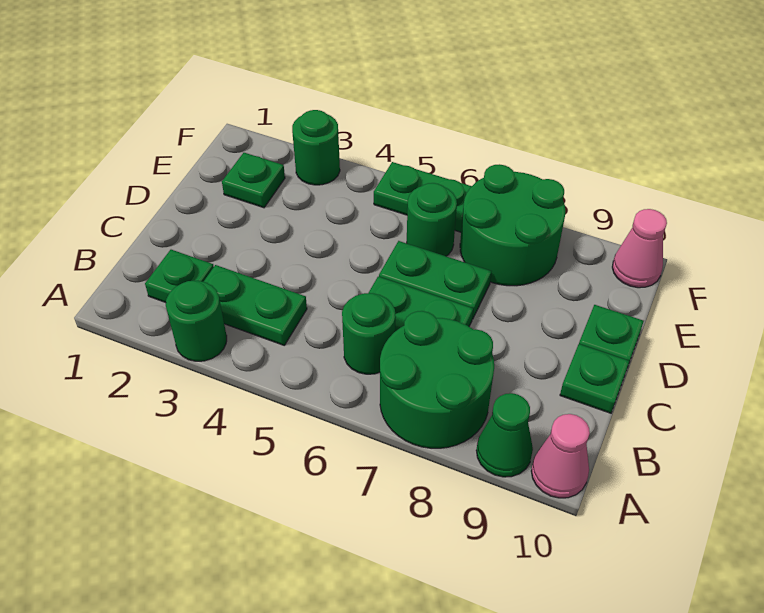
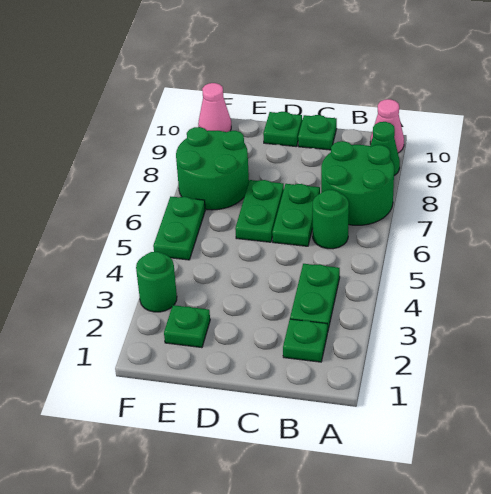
green 1x1 round brick [166,281,227,361] -> none
green 1x1 round brick [407,183,457,256] -> none

